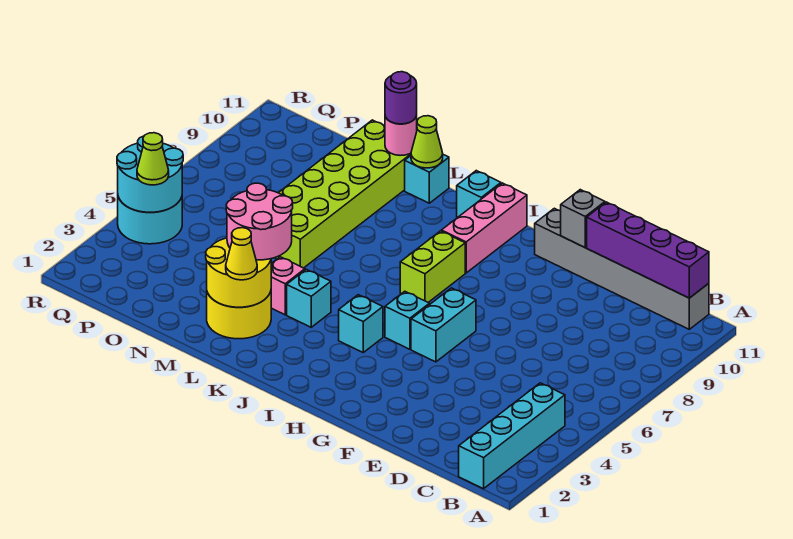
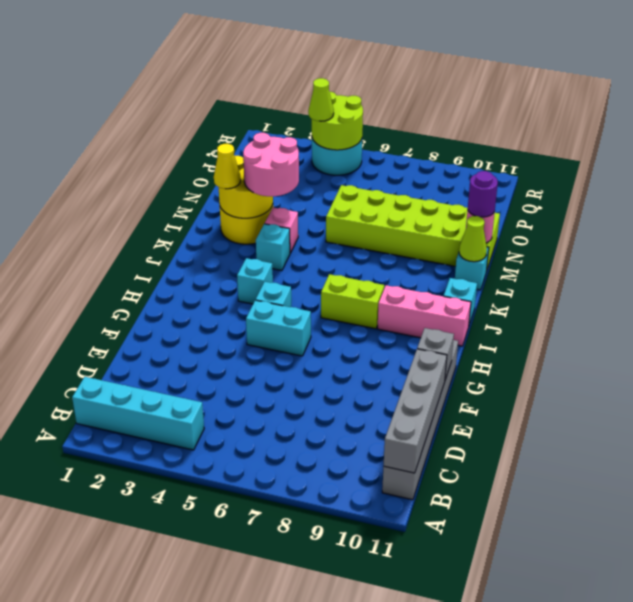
purple 1x4 brick [587,202,709,298] -> grey 1x4 brick [384,349,447,473]
cyan 2x2 round brick [117,136,183,212] -> lime 2x2 round brick [312,92,363,150]

